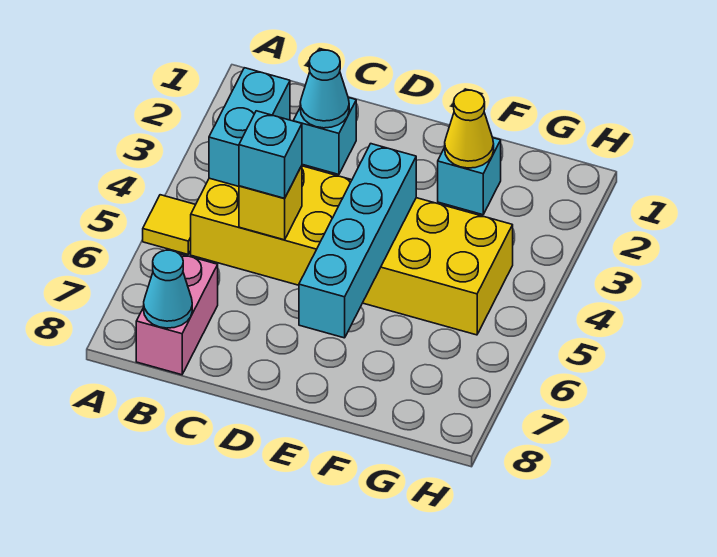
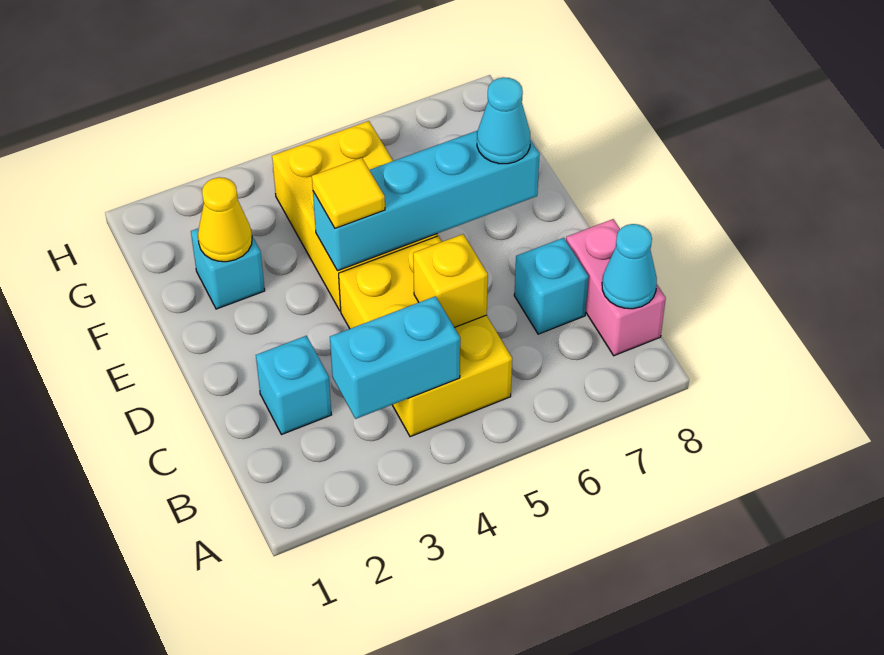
yellow 1x1 tile [143,195,195,254] -> yellow 1x1 tile moved to [312,158,385,228]
pink 1x2 brick [136,254,218,375] -> pink 1x2 brick turned to [566,219,666,356]
cyan 1x1 cone [300,50,349,128] -> cyan 1x1 cone moved to [477,77,530,164]
cyan 1x1 brick [239,111,302,198] -> cyan 1x1 brick moved to [514,238,589,334]

